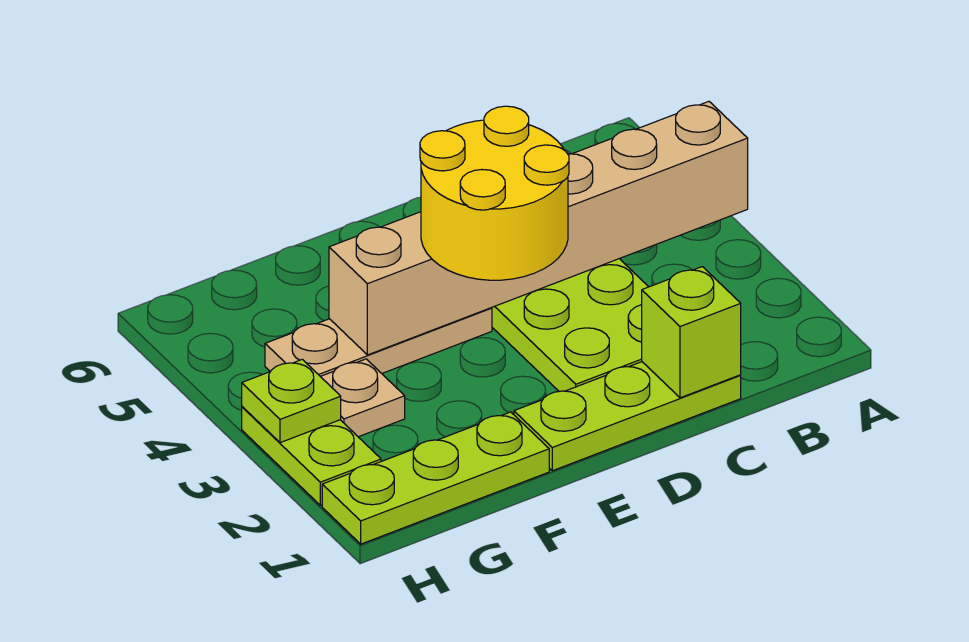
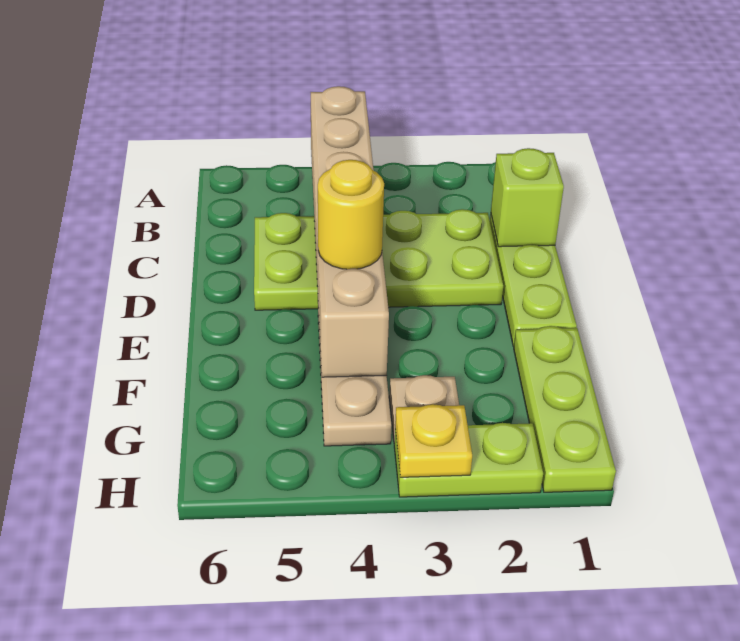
yellow 2x2 round brick [420,106,569,280] -> yellow 1x1 round brick [318,160,384,269]
lime 1x1 plate [242,359,341,443] -> yellow 1x1 plate [395,404,472,477]

